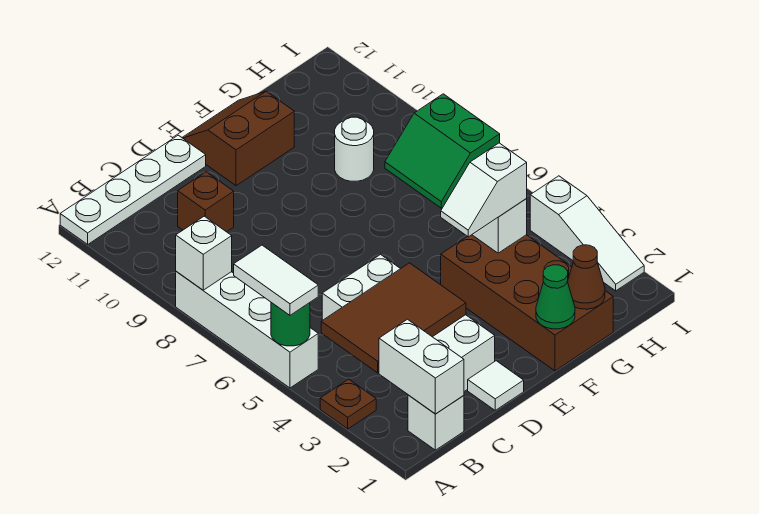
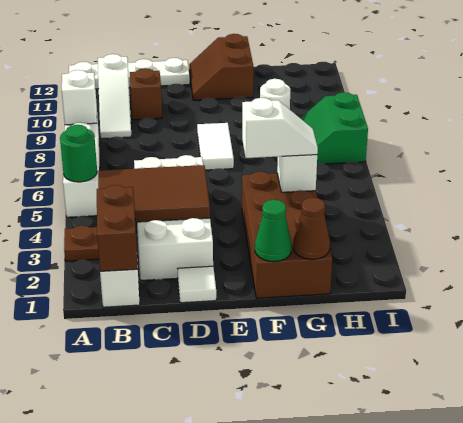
white 1x2 tile [234,245,318,315] -> white 1x2 tile moved to [197,123,234,170]
white 1x2 brick [379,319,464,414] -> brown 1x2 brick [97,185,138,271]
brown 2x2 slope [182,91,294,186] -> brown 2x2 slope turned to [189,34,253,100]
white 1x2 slope [441,143,527,237] -> white 1x2 slope turned to [242,98,318,158]
white 1x3 slope [530,176,644,291] -> white 1x3 slope moved to [98,54,131,139]

